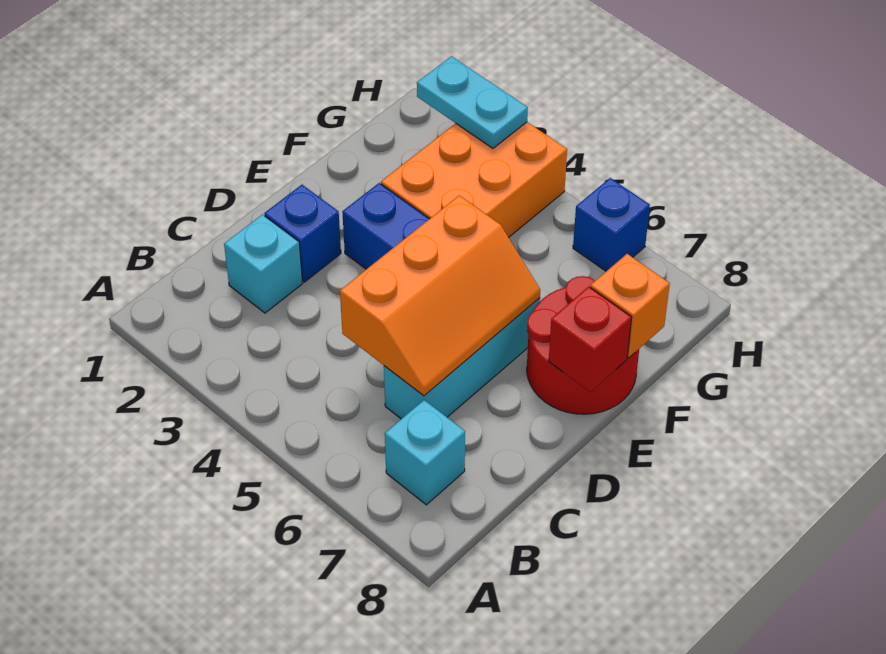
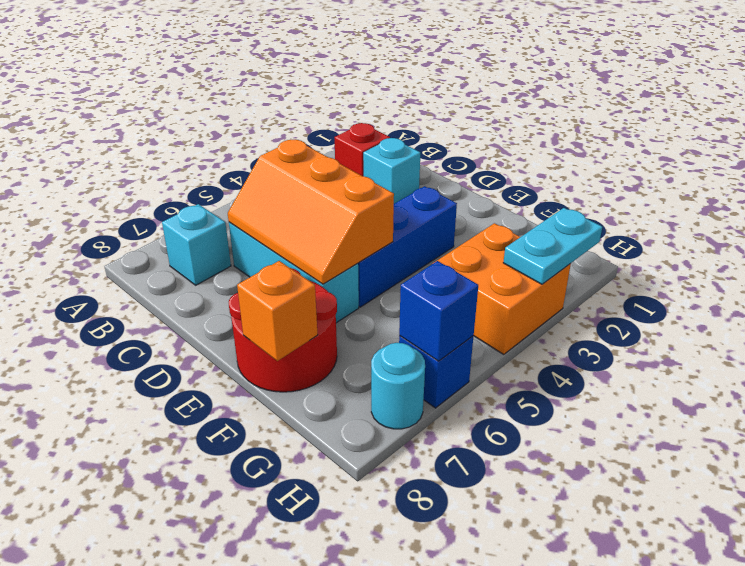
blue 1x1 brick [264,185,341,282] -> blue 1x1 brick moved to [399,261,478,361]
red 1x1 brick [549,287,632,392] -> red 1x1 brick moved to [334,123,390,176]
orange 2x3 brick [381,122,567,237] -> orange 2x2 brick [434,223,571,355]
none -> cyan 1x1 round brick [371,343,425,429]

